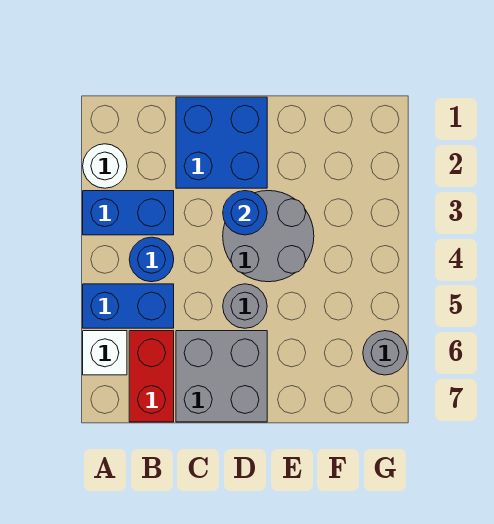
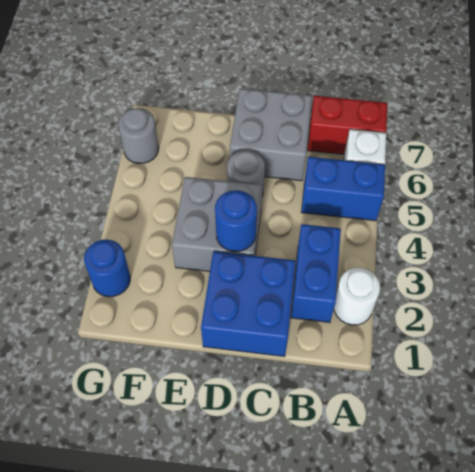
blue 1x2 brick [83,191,174,235] -> blue 1x2 brick turned to [291,224,341,322]
blue 1x1 round brick [129,237,174,282] -> blue 1x1 round brick moved to [84,240,130,297]
red 1x2 brick [129,331,174,422] -> red 1x2 brick turned to [308,96,387,154]
grey 2x2 round brick [223,191,314,282] -> grey 2x2 brick [172,177,263,272]

